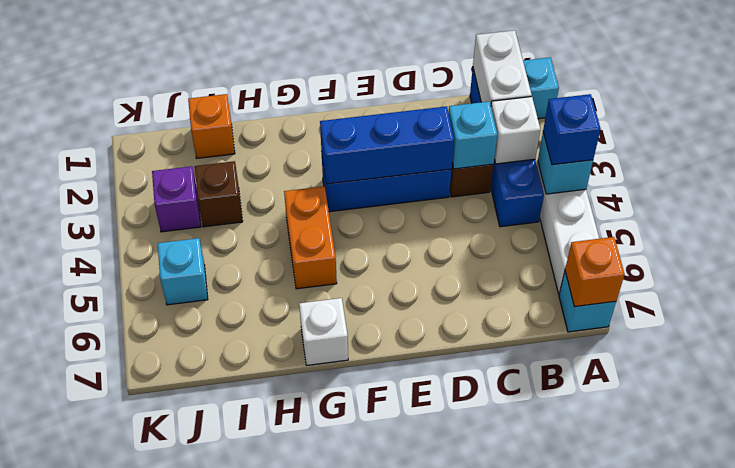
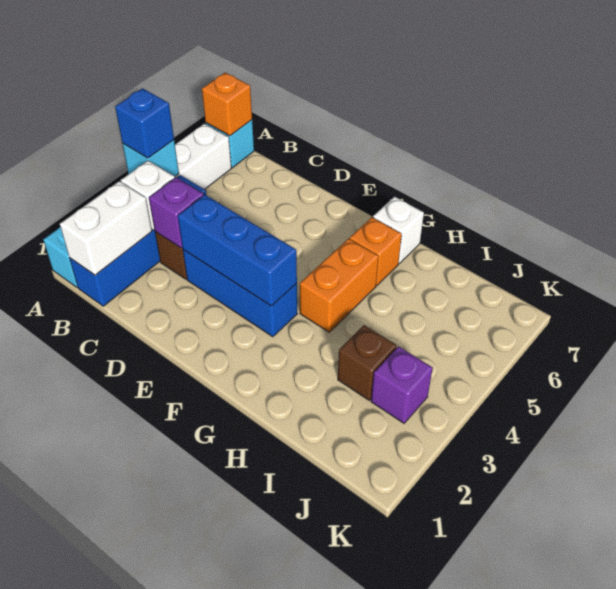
cyan 1x1 brick [449,102,497,169] -> purple 1x1 brick [149,177,203,248]
orange 1x1 brick [188,94,235,158] -> orange 1x1 brick moved to [350,217,402,285]
cyan 1x1 brick [158,238,208,305] -> none

